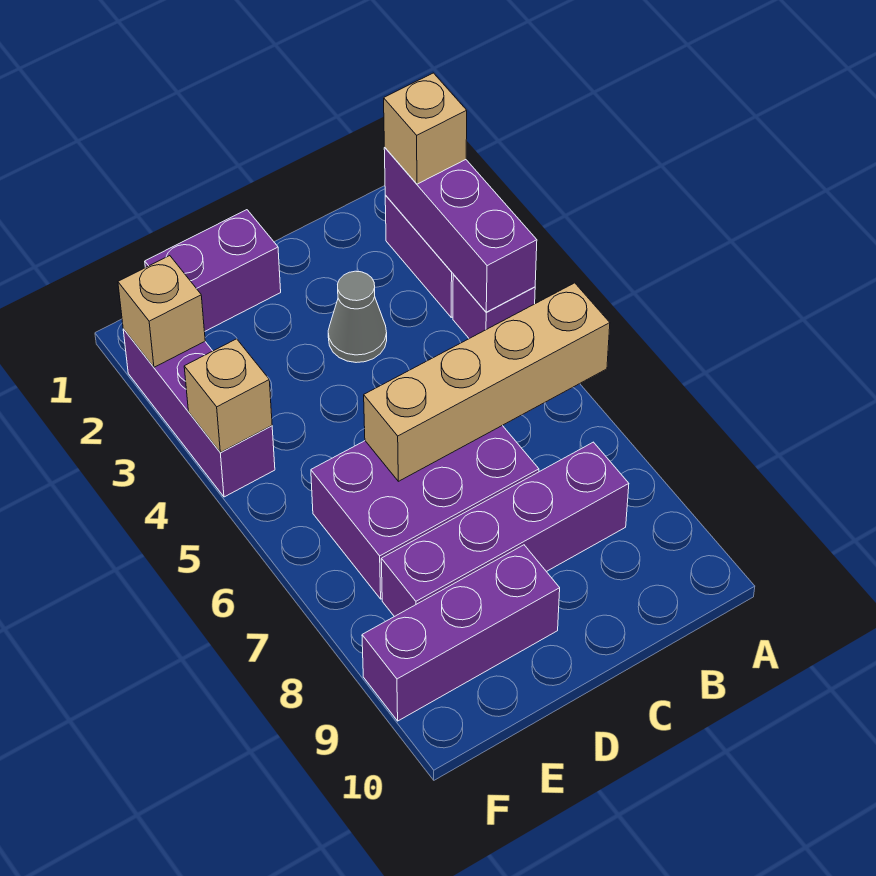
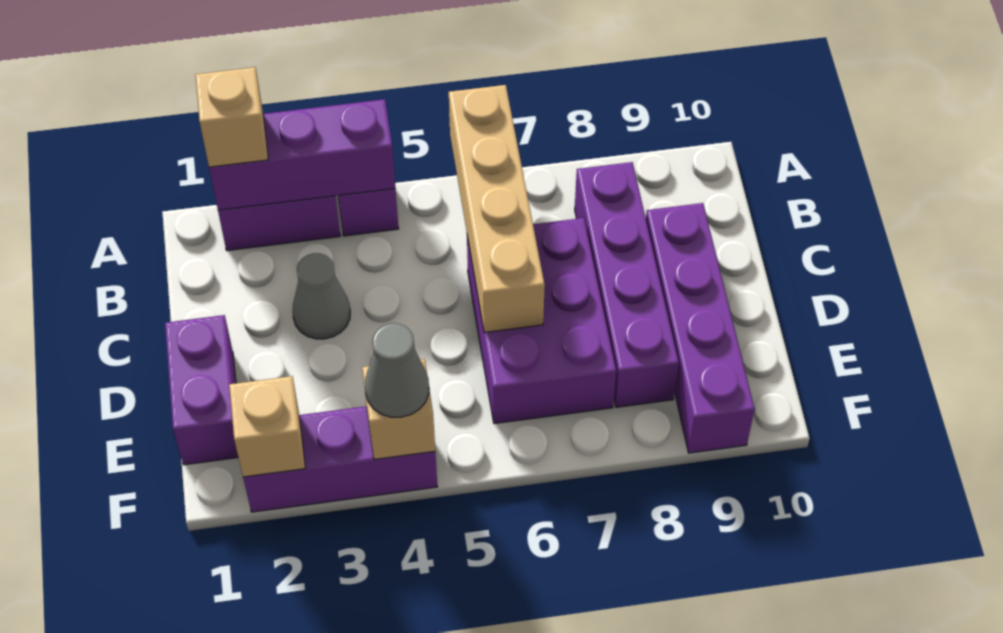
purple 1x3 brick [362,545,560,721] -> purple 1x4 brick [646,203,755,453]
none -> grey 1x1 cone [365,323,429,417]

